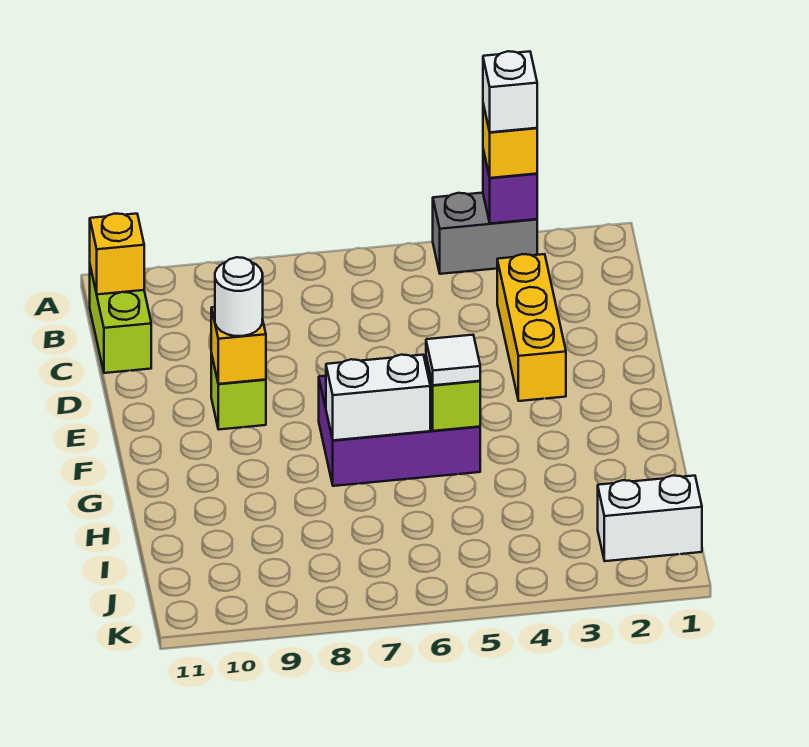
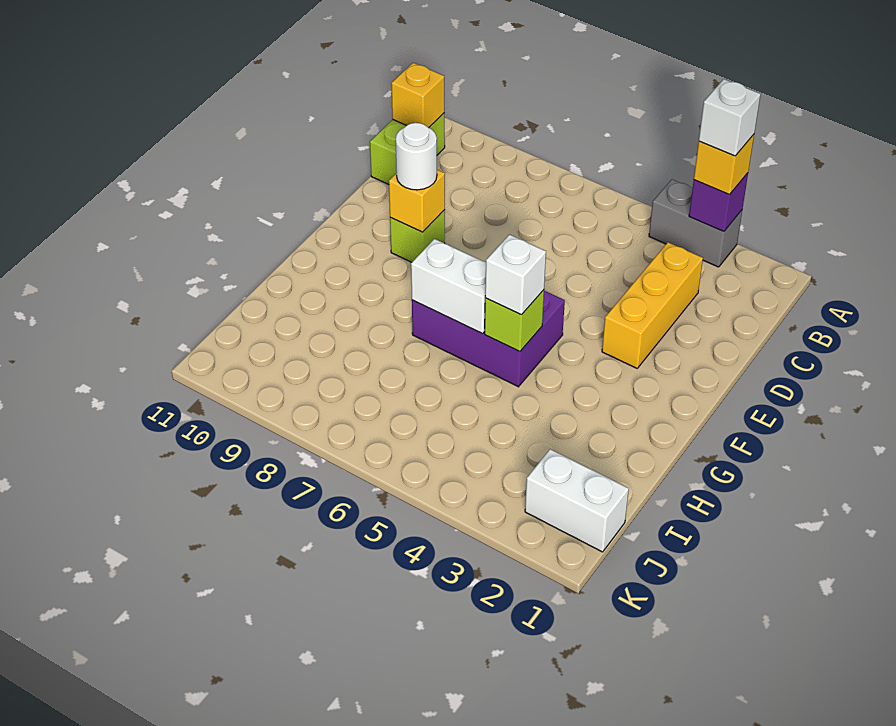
white 1x1 tile [426,335,480,385] -> white 1x1 brick [485,235,546,315]

